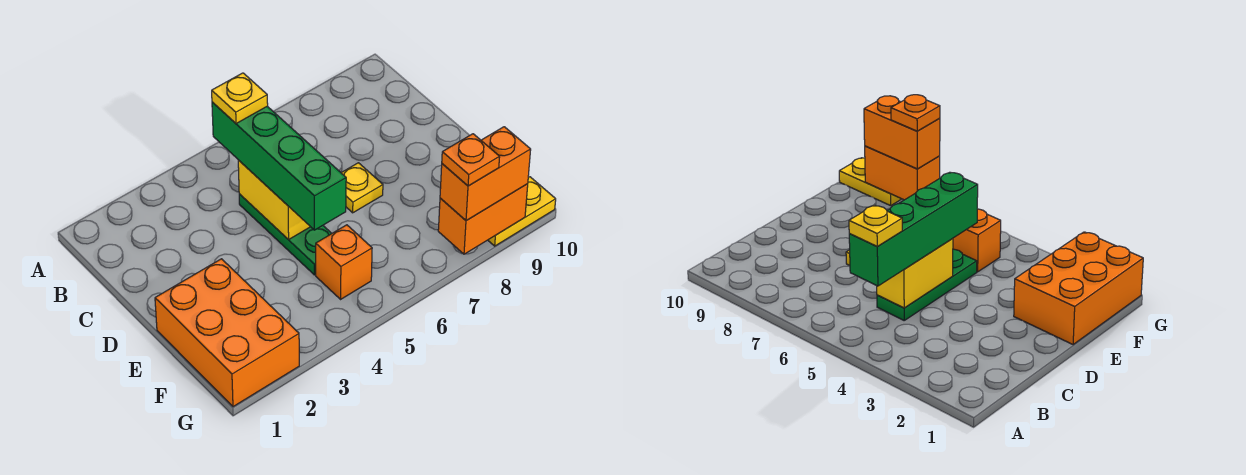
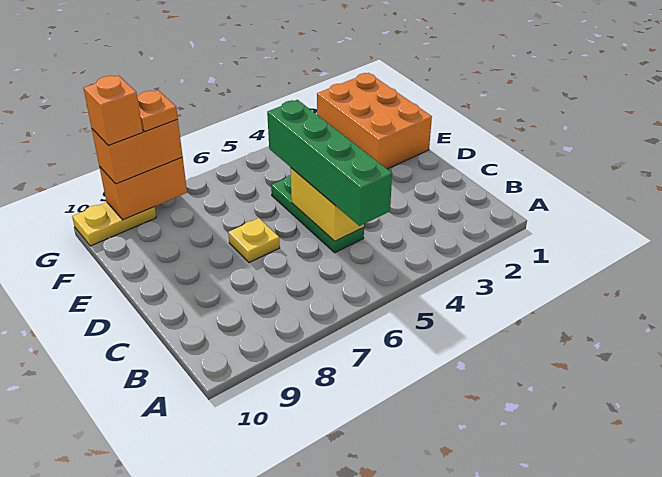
yellow 1x1 plate [212,73,268,124] -> none
orange 1x1 brick [316,225,372,299] -> orange 1x1 brick moved to [84,76,143,146]

